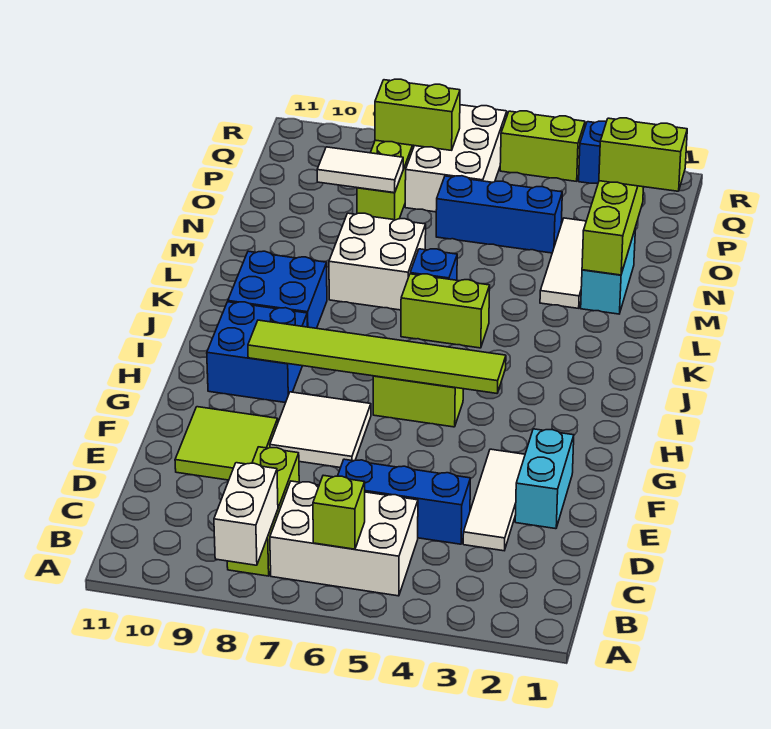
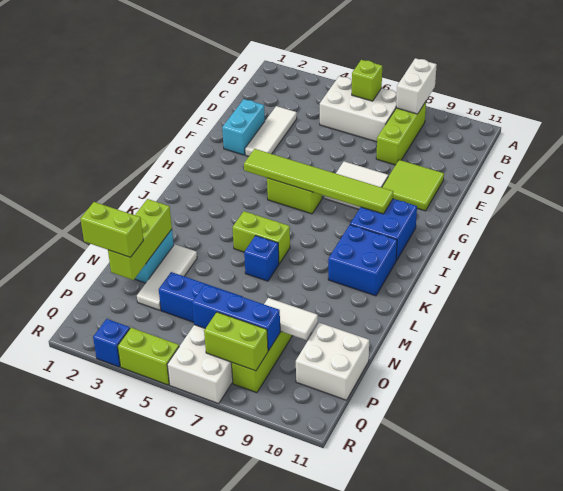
blue 1x3 brick [338,459,471,544] -> blue 1x3 brick moved to [192,284,280,351]
white 2x2 brick [329,213,426,310] -> white 2x2 brick moved to [296,323,369,400]

